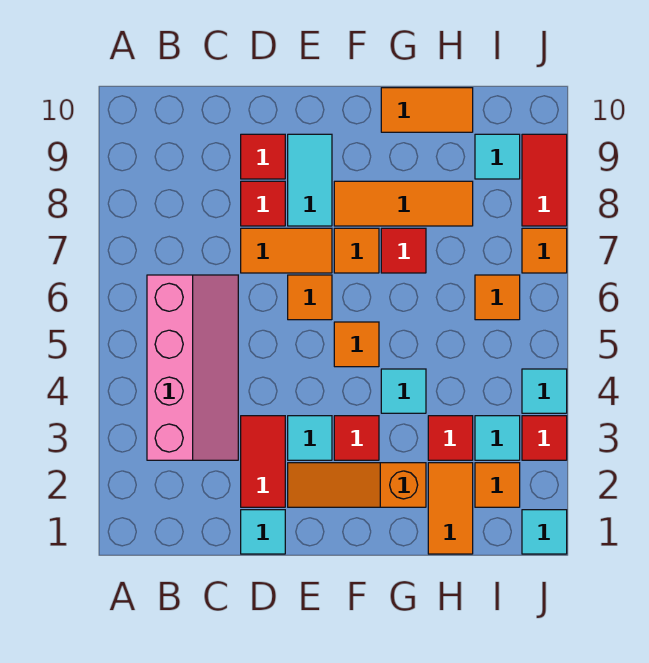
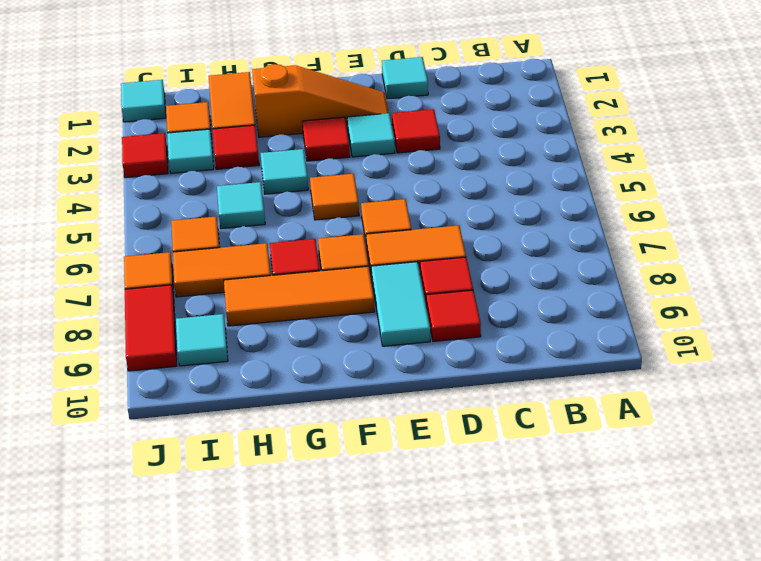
pink 2x4 slope [147,275,238,460] -> none
red 1x2 tile [241,416,285,507] -> red 1x1 tile [392,109,440,153]
orange 1x2 tile [381,88,473,132] -> orange 1x2 tile moved to [173,243,271,297]
cyan 1x1 tile [522,369,567,413] -> cyan 1x1 tile moved to [217,182,265,229]

